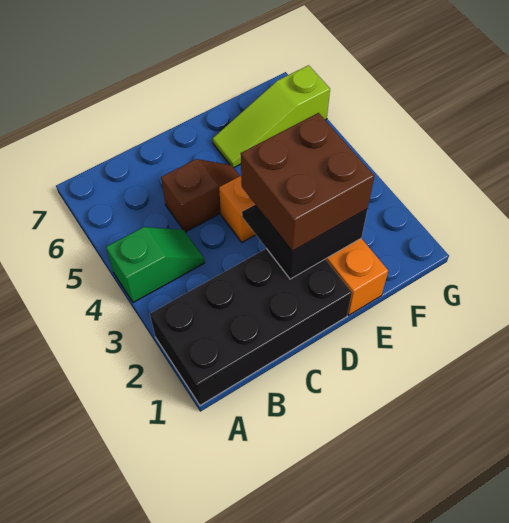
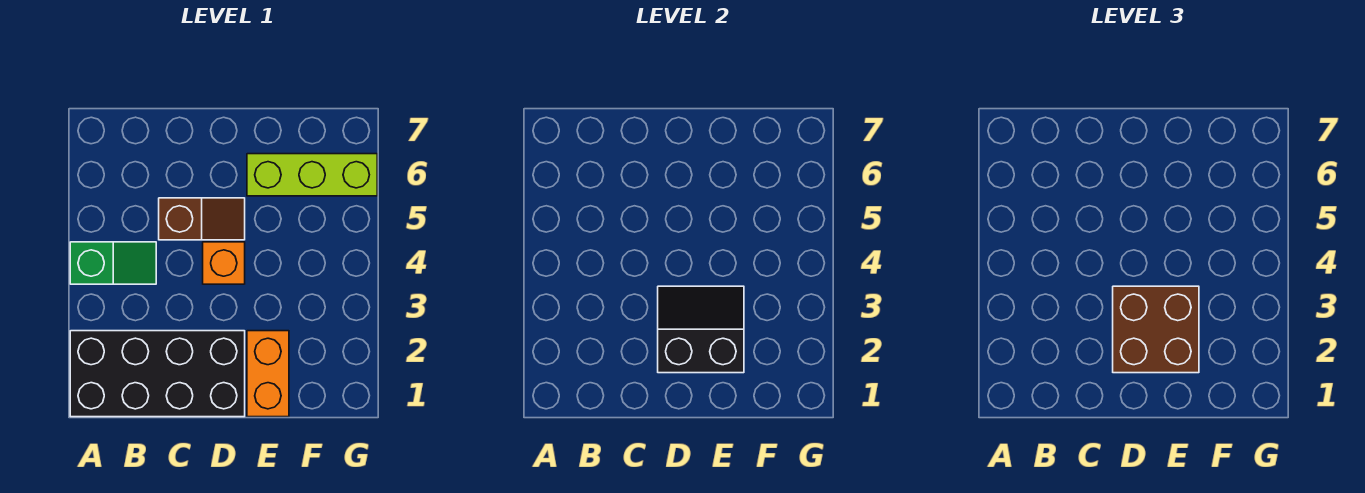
lime 1x3 slope [213,65,330,167] -> lime 1x3 brick [247,154,377,196]

